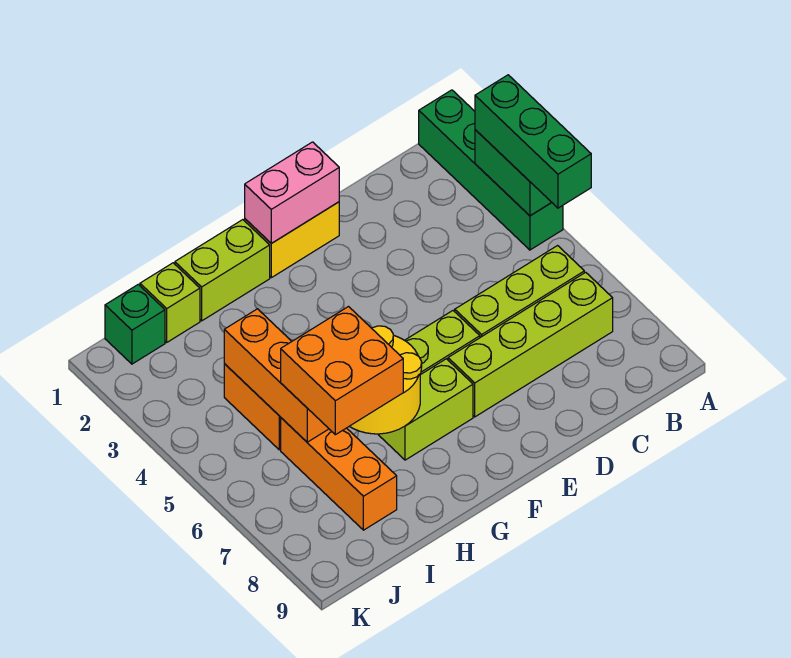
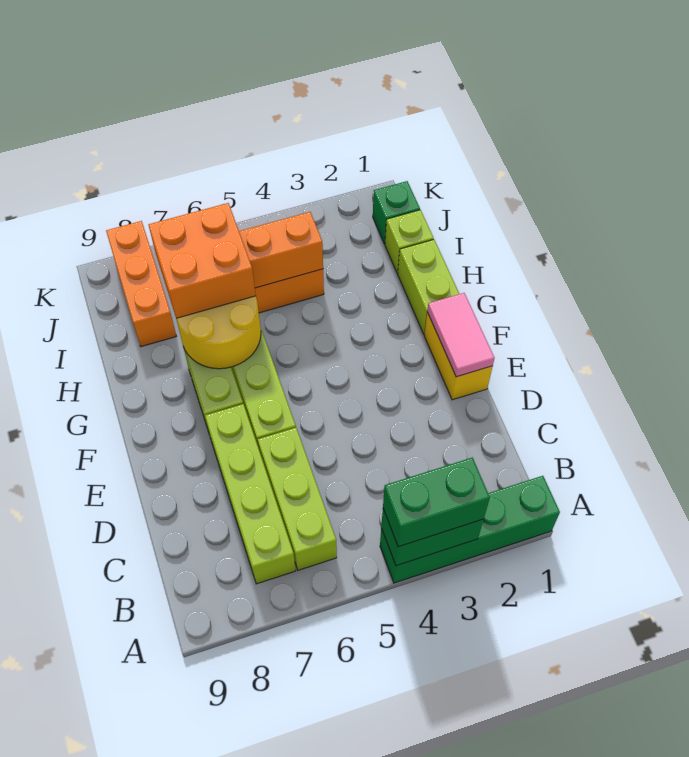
green 1x3 brick [475,75,591,208] -> green 1x2 brick [383,458,490,547]
pink 1x2 brick [245,142,339,243] -> pink 1x2 tile [427,293,494,377]
orange 1x3 brick [281,418,397,530] -> orange 1x3 brick turned to [106,221,176,347]

